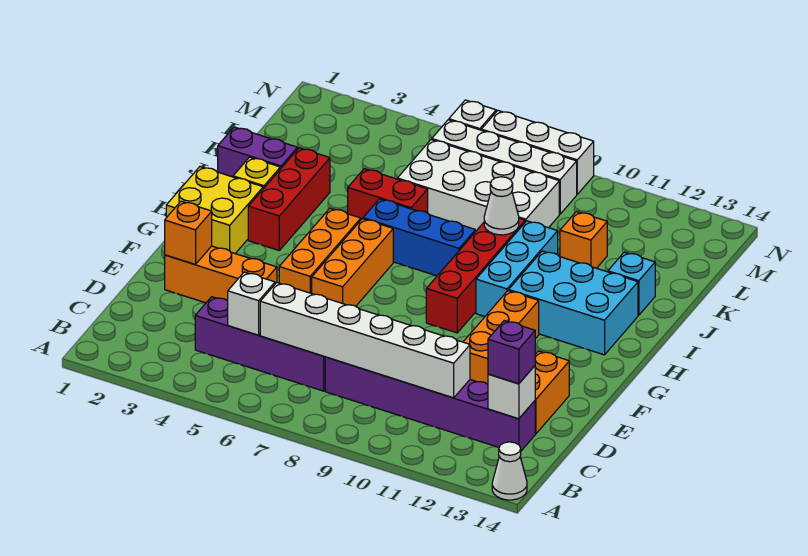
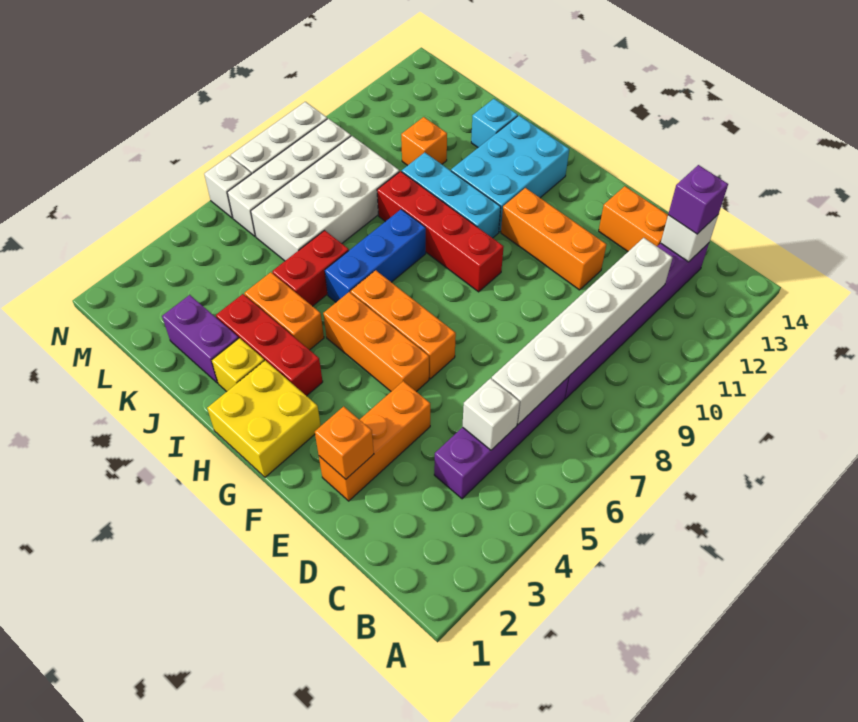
white 1x1 cone [492,442,527,500] -> none
none -> orange 1x2 brick [244,272,324,350]
purple 1x2 brick [218,127,298,177] -> purple 1x2 brick turned to [162,295,239,383]
white 1x1 cone [484,177,519,235] -> none

